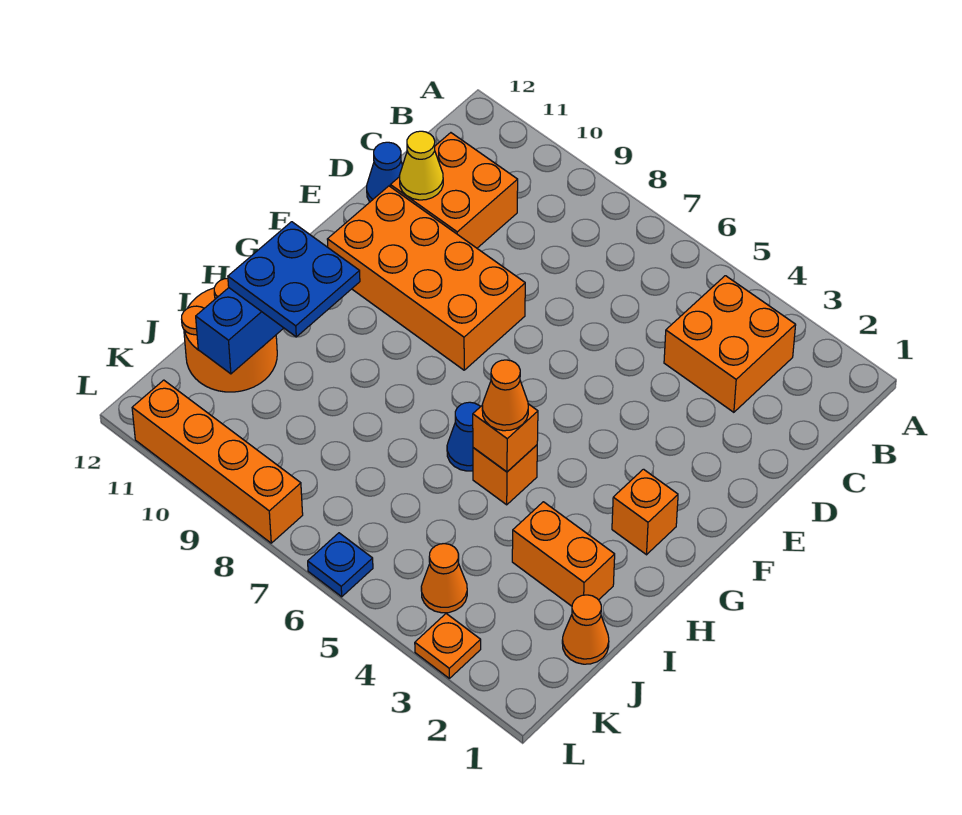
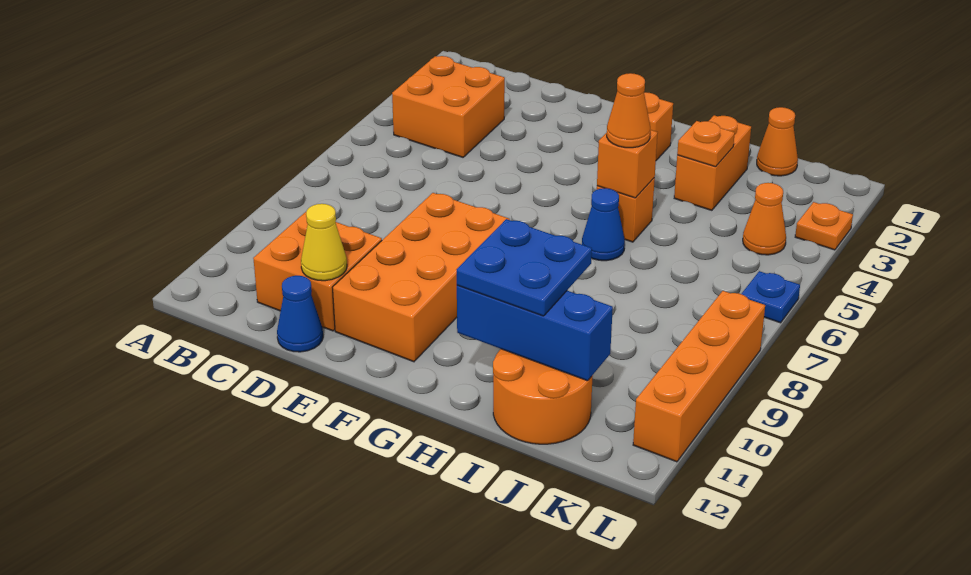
none -> orange 1x1 plate [677,121,735,167]

